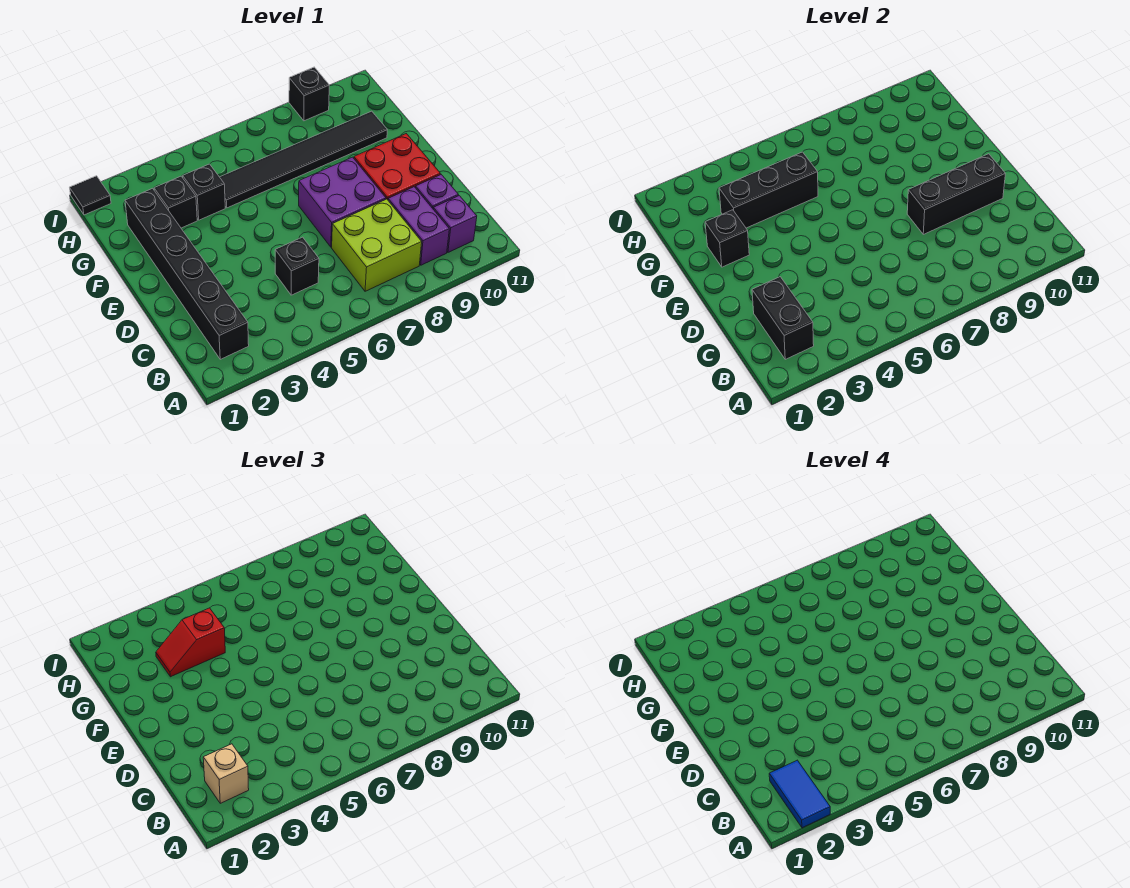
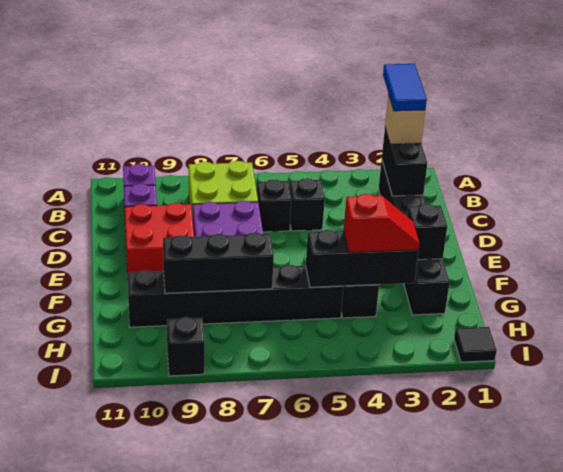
purple 1x2 brick [388,187,449,265] -> none
black 1x3 brick [907,154,1005,234] -> black 1x3 brick moved to [163,232,274,293]
black 1x1 brick [154,176,197,228] -> black 1x1 brick moved to [256,179,292,232]
black 1x6 tile [220,111,387,208] -> black 1x6 brick [127,265,344,327]

